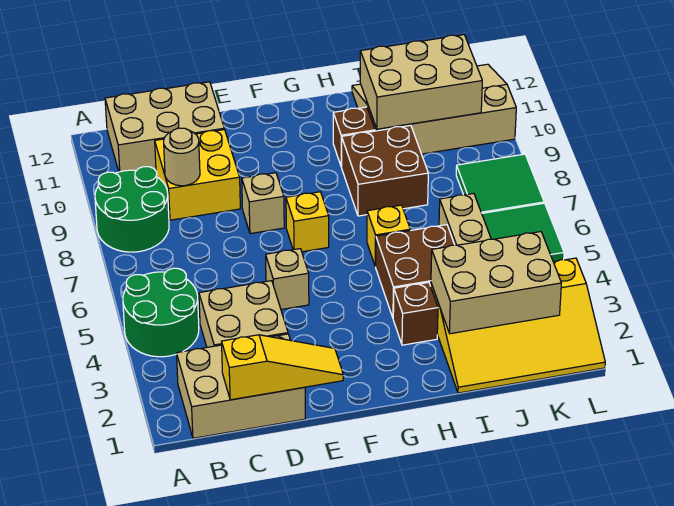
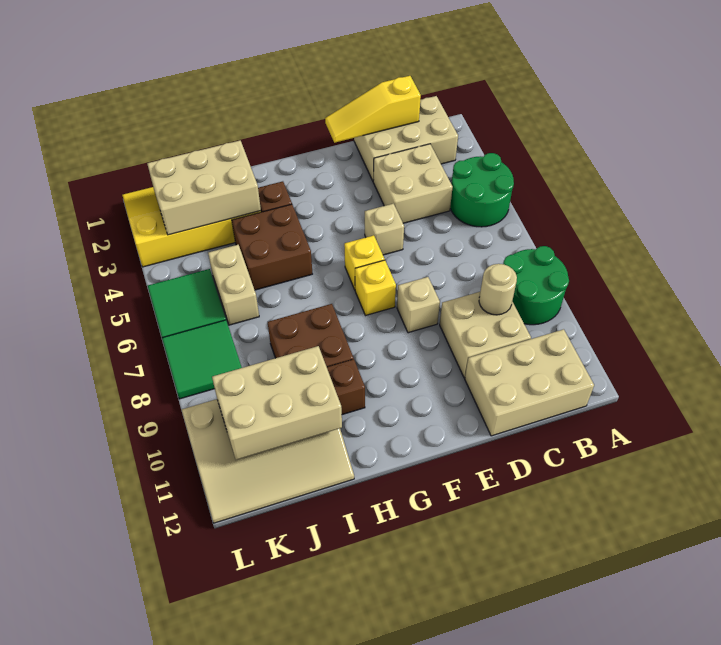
yellow 2x2 brick [155,129,240,220] -> tan 2x2 brick [440,292,531,378]
yellow 1x1 brick [367,205,410,266] -> yellow 1x1 brick moved to [344,235,385,289]

